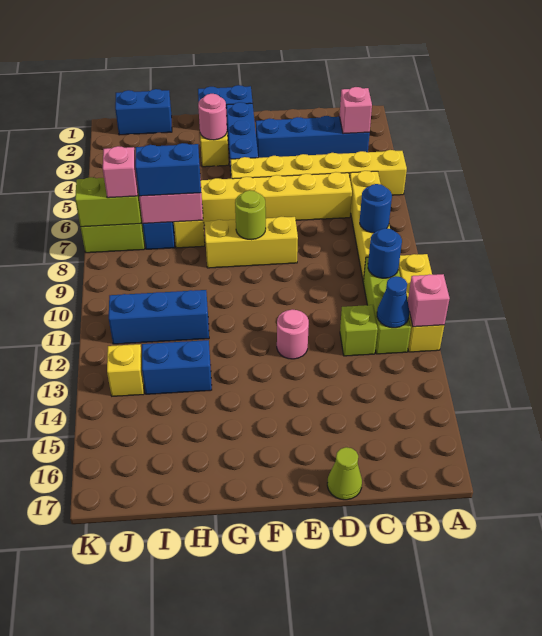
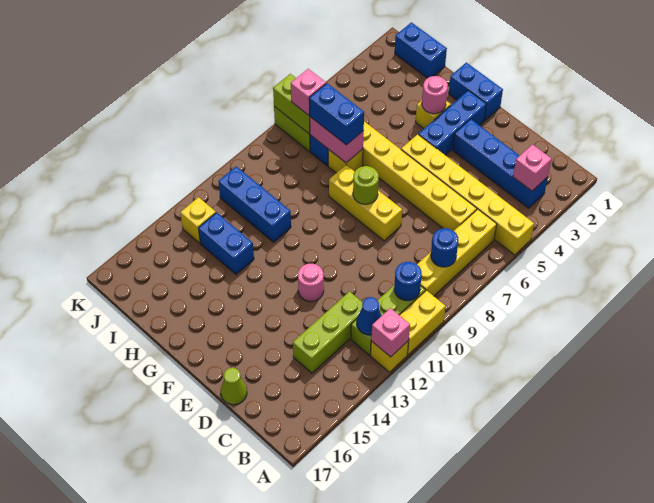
lime 1x1 brick [340,305,378,356] -> lime 1x3 brick [293,291,363,373]

